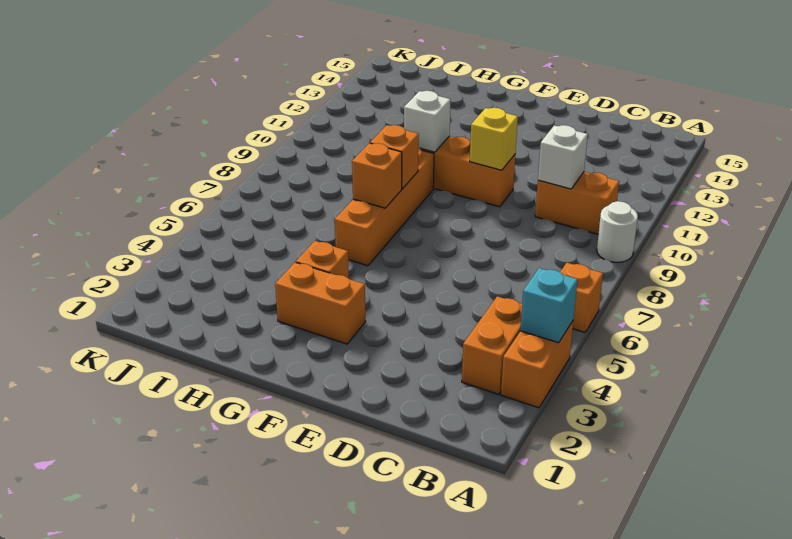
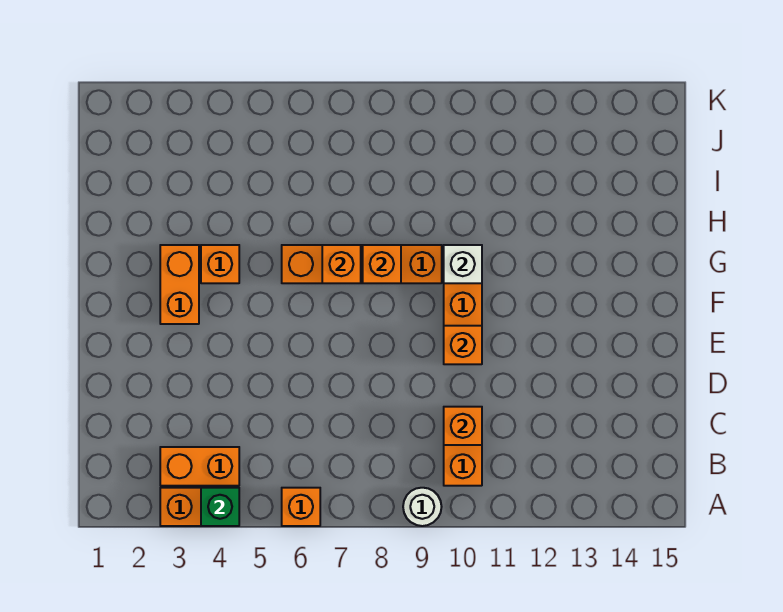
cyan 1x1 brick [520,268,578,343] -> green 1x1 brick [201,488,239,526]
white 1x1 brick [538,125,588,189] -> orange 1x1 brick [444,407,482,445]
yellow 1x1 brick [470,108,518,170] -> orange 1x1 brick [444,326,482,364]

